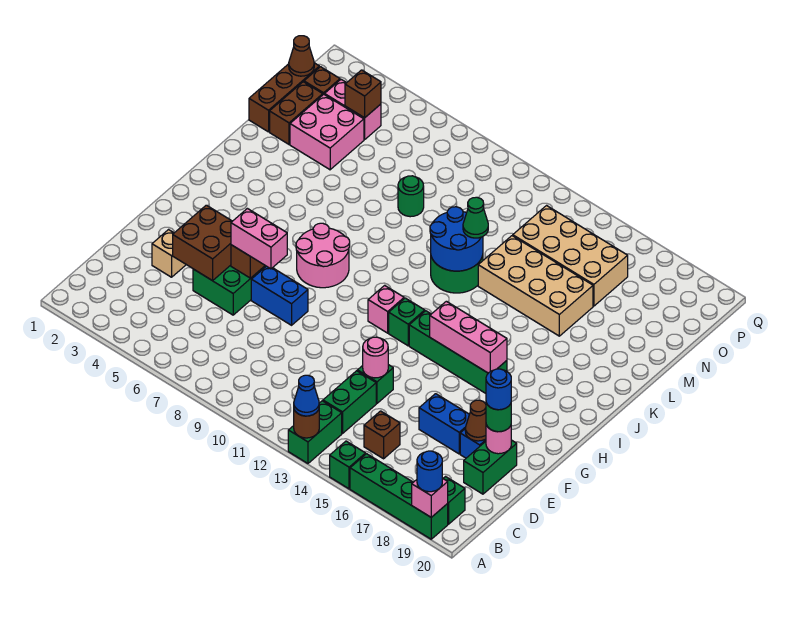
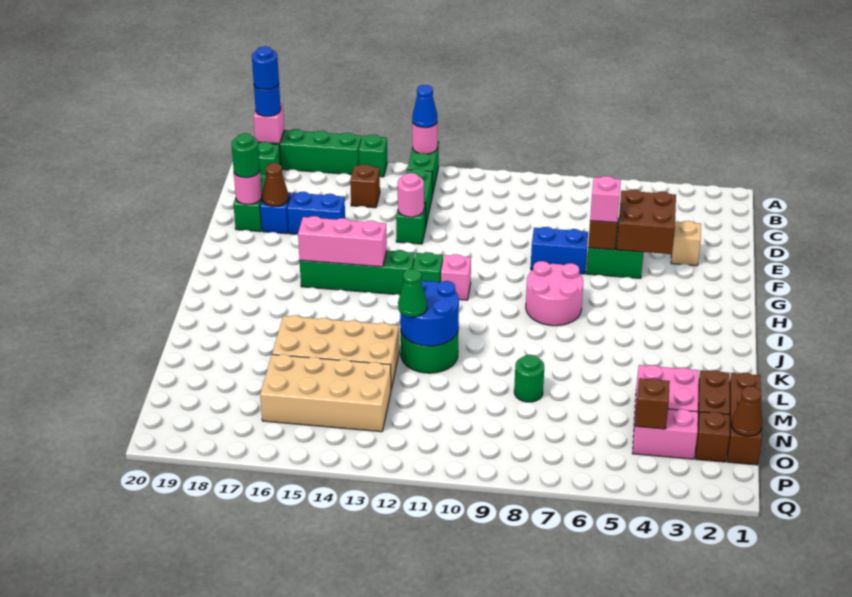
brown 1x1 round brick [294,410,319,438] -> pink 1x1 round brick [412,122,437,154]
blue 1x1 round brick [486,369,511,410] -> blue 1x1 round brick moved to [252,46,279,89]
pink 1x2 brick [231,209,287,269] -> pink 1x1 brick [590,176,621,223]

